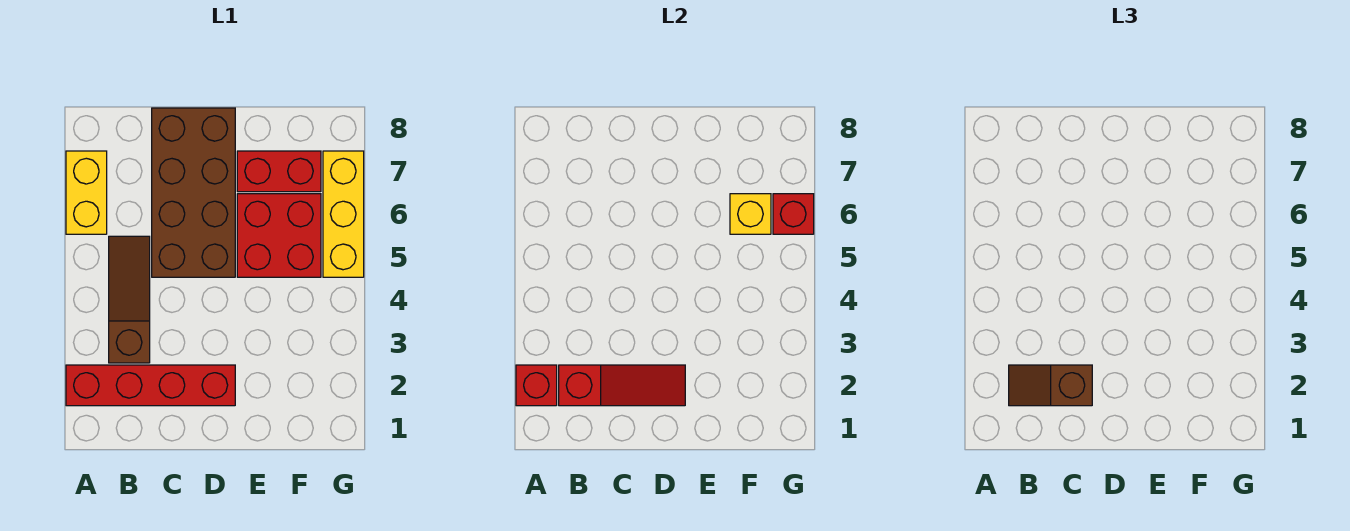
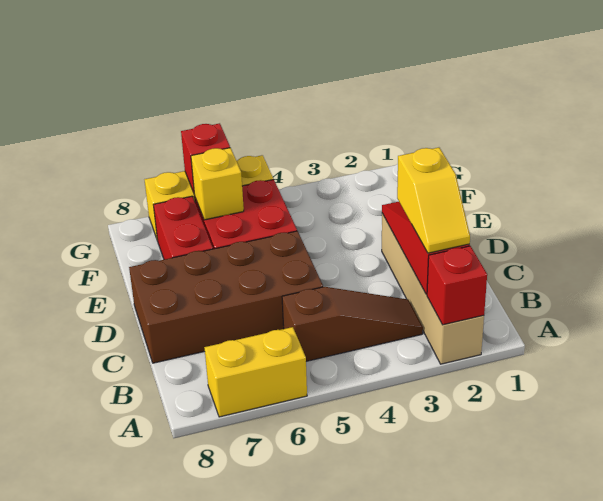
red 1x4 brick [66,365,235,406] -> tan 1x4 brick [382,213,484,364]
brown 1x2 slope [1009,365,1092,406] -> yellow 1x2 slope [397,148,470,253]
brown 1x3 slope [109,236,150,363] -> brown 1x3 slope turned to [282,287,423,361]

